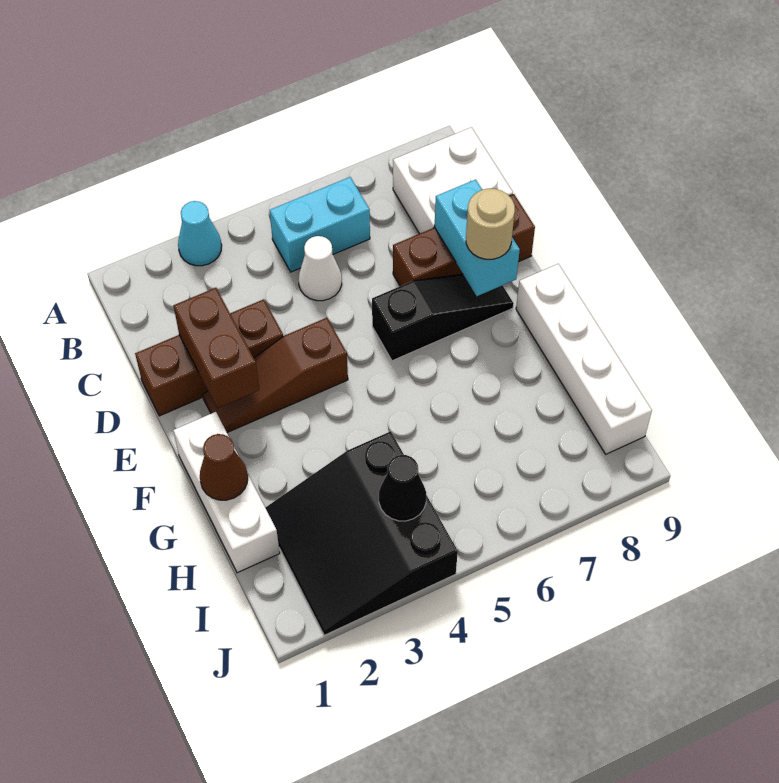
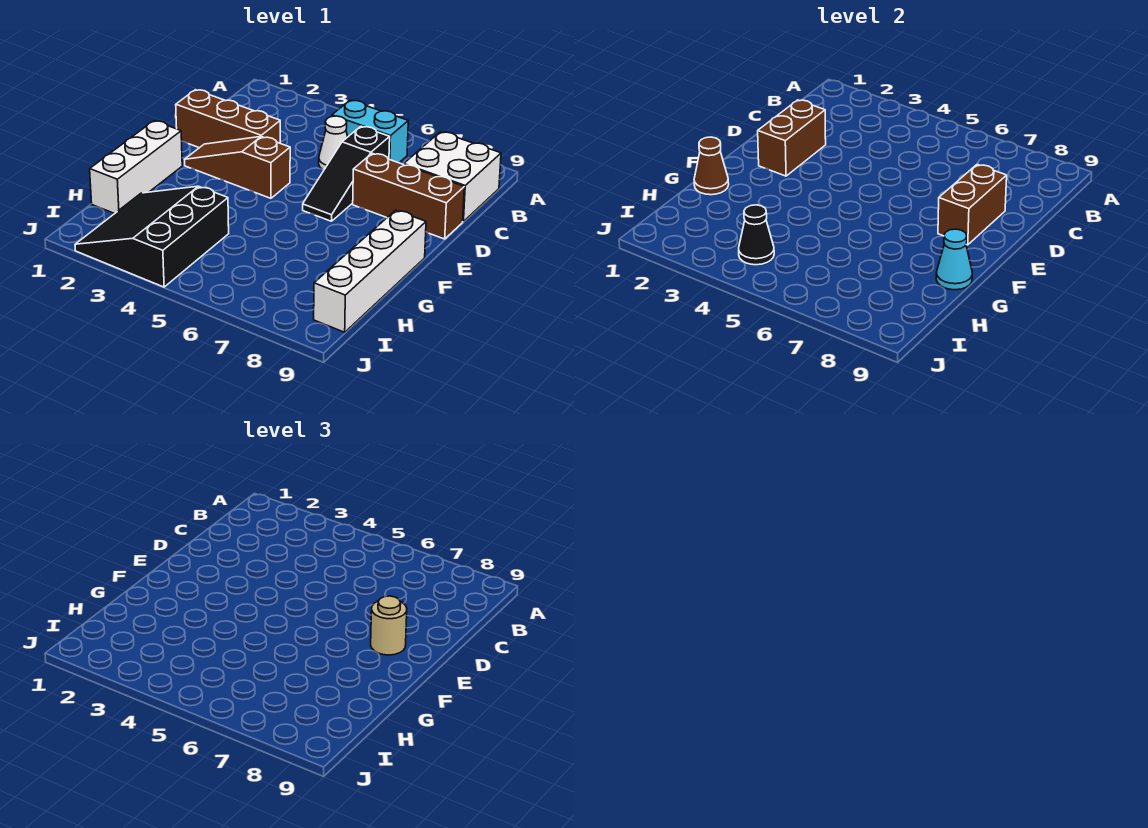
cyan 1x1 cone [178,201,222,266] -> cyan 1x1 cone moved to [936,229,972,290]
cyan 1x2 brick [435,179,520,296] -> brown 1x2 brick [938,164,1007,245]
black 1x3 slope [372,274,514,361] -> black 1x3 slope turned to [303,126,390,221]

